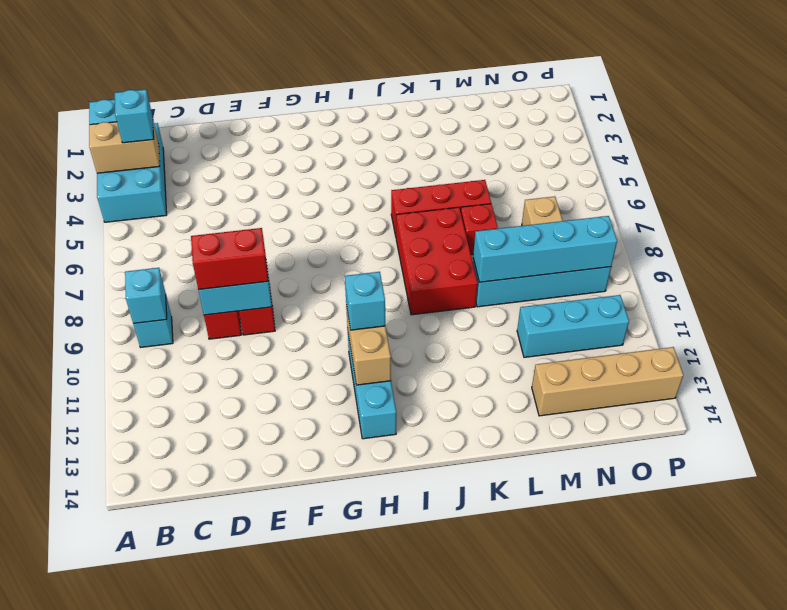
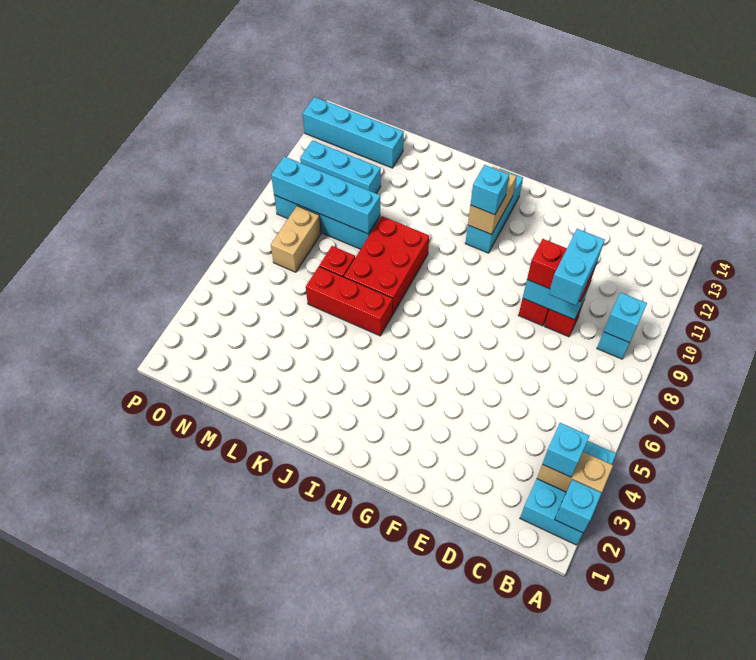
none -> cyan 1x2 brick [549,229,605,305]
tan 1x4 brick [532,347,683,416] -> cyan 1x4 brick [303,97,404,168]

